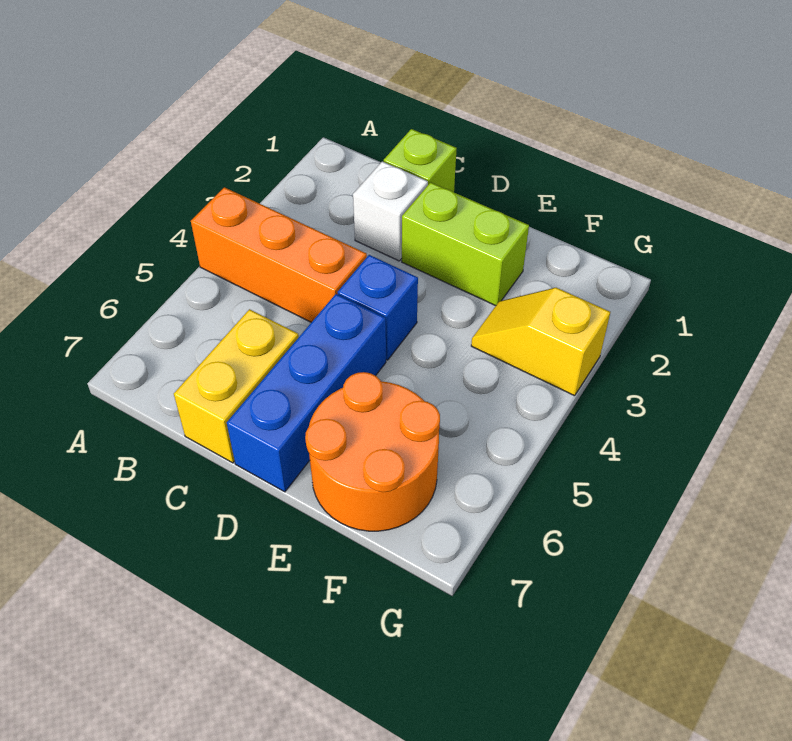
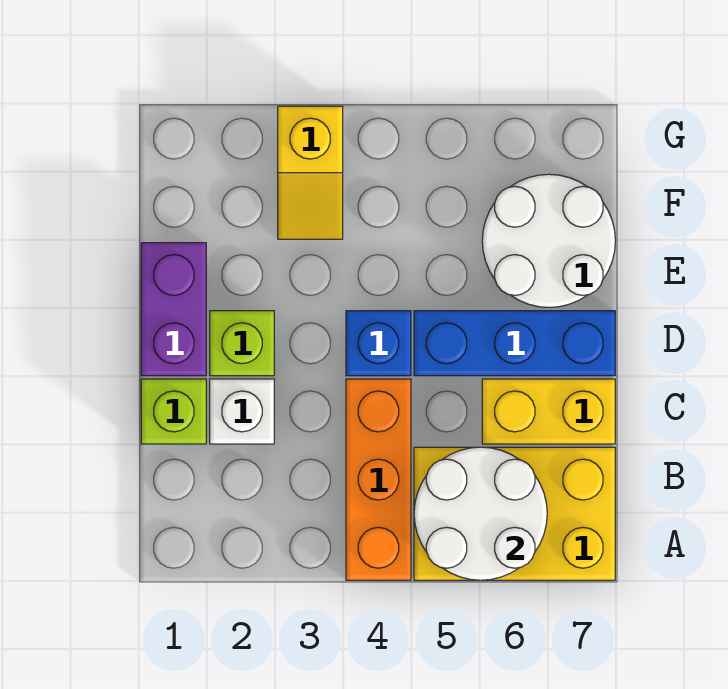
none -> yellow 2x3 brick [414,447,615,580]
none -> white 2x2 round brick [414,447,547,580]
none -> purple 1x2 brick [141,243,206,376]
lime 1x2 brick [402,182,529,306] -> lime 1x1 brick [210,311,274,376]
orange 2x2 round brick [305,372,440,531] -> white 2x2 round brick [482,174,615,307]

